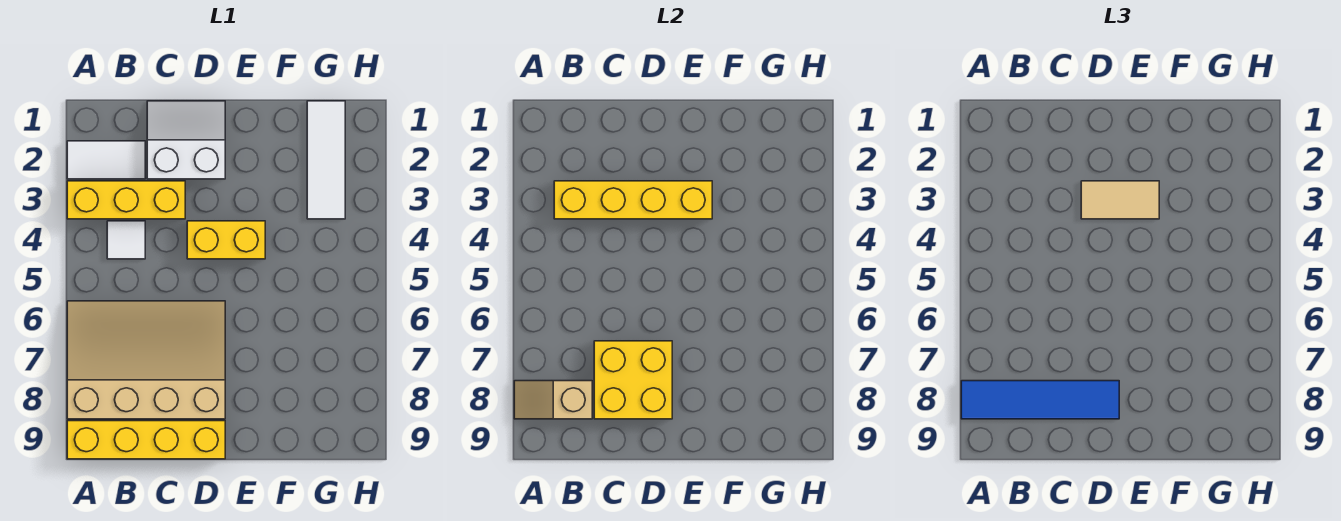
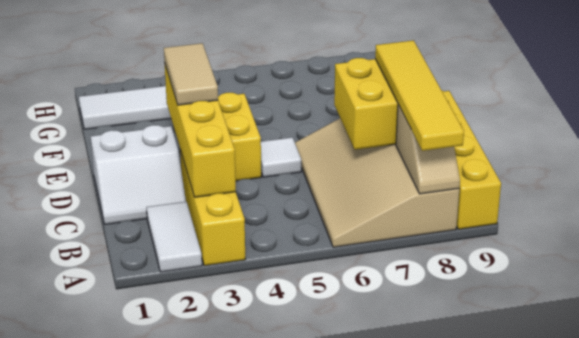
blue 1x4 tile [961,381,1119,419] -> yellow 1x4 tile [375,40,464,151]
white 1x1 tile [107,221,145,259] -> white 1x1 tile moved to [261,137,301,177]
white 2x2 slope [147,101,225,179] -> white 2x2 slope turned to [91,125,186,224]

